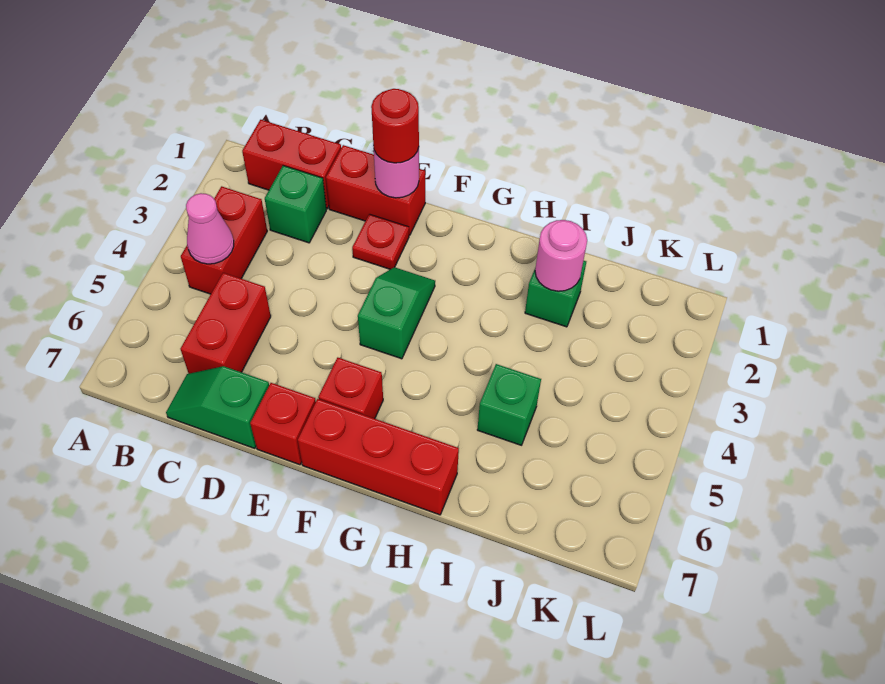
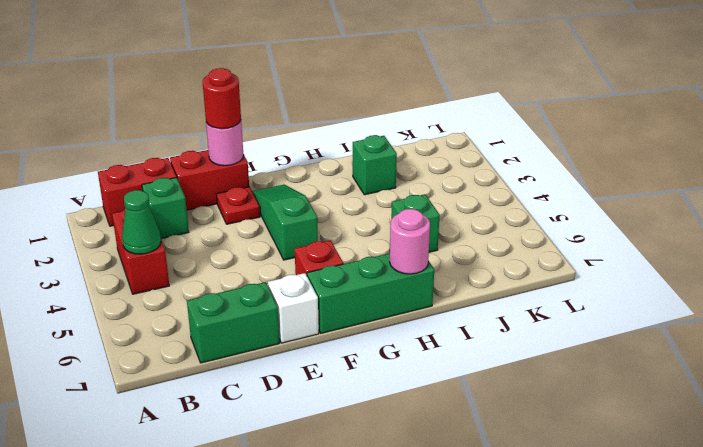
pink 1x1 cone [186,193,234,264] -> green 1x1 cone [122,190,161,254]
red 1x2 brick [180,273,271,374] -> none
green 1x2 slope [166,366,269,448] -> green 1x2 brick [187,282,279,363]
red 1x1 brick [250,383,316,465] -> white 1x1 brick [268,273,319,343]
green 1x2 slope [358,267,435,359] -> green 1x3 slope [252,185,318,260]
red 1x3 brick [298,399,459,515] -> green 1x3 brick [307,253,434,333]
pink 1x1 round brick [535,220,587,291] -> pink 1x1 round brick moved to [390,209,430,274]

